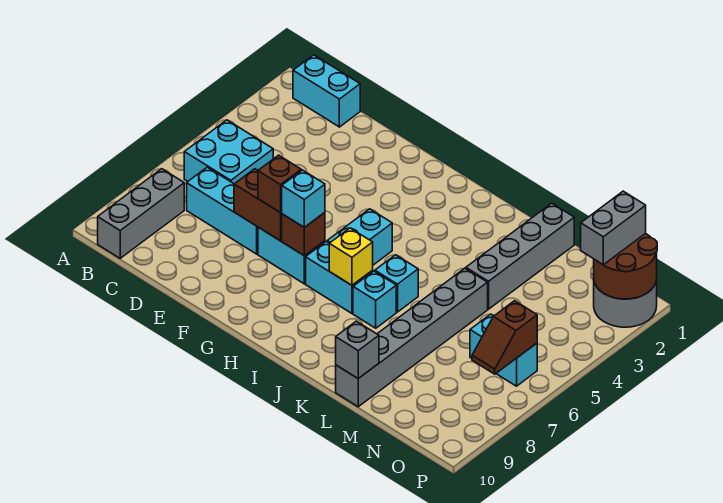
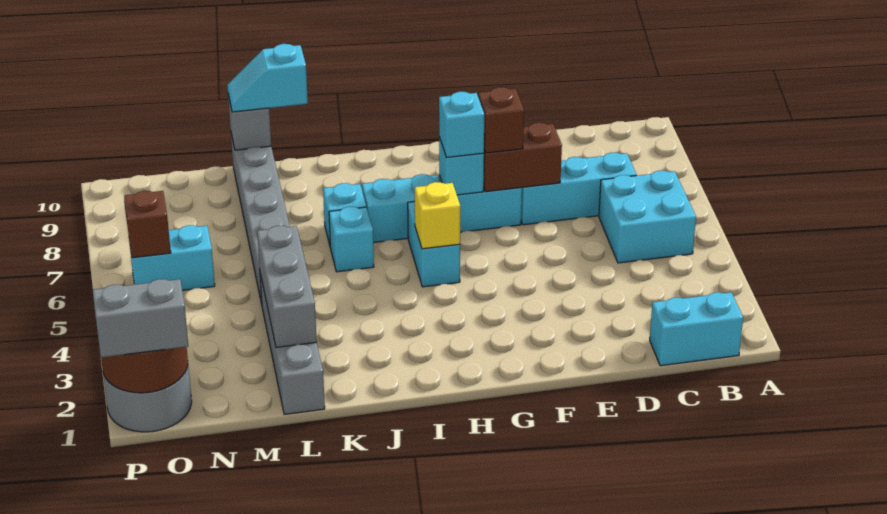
grey 1x3 brick [98,169,184,258] -> grey 1x3 brick moved to [257,226,317,347]
brown 1x1 brick [282,213,325,256] -> cyan 1x1 brick [439,138,484,195]
yellow 1x1 brick [329,228,373,285] -> yellow 1x1 brick moved to [415,182,461,249]
none -> cyan 1x2 slope [227,44,308,112]
grey 1x2 brick [581,191,646,265] -> grey 1x2 brick turned to [93,279,188,358]

